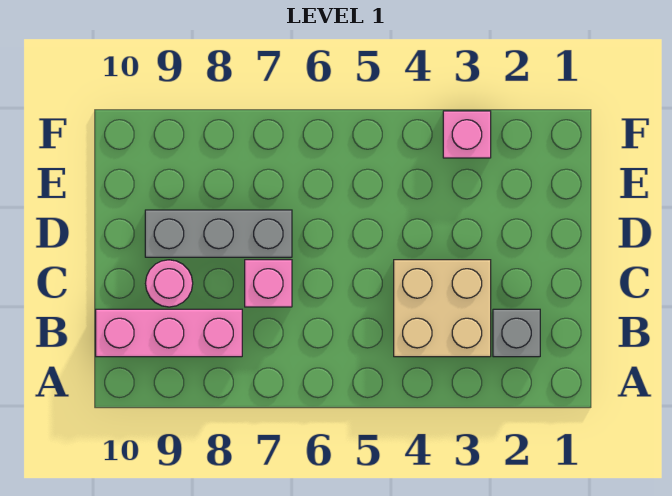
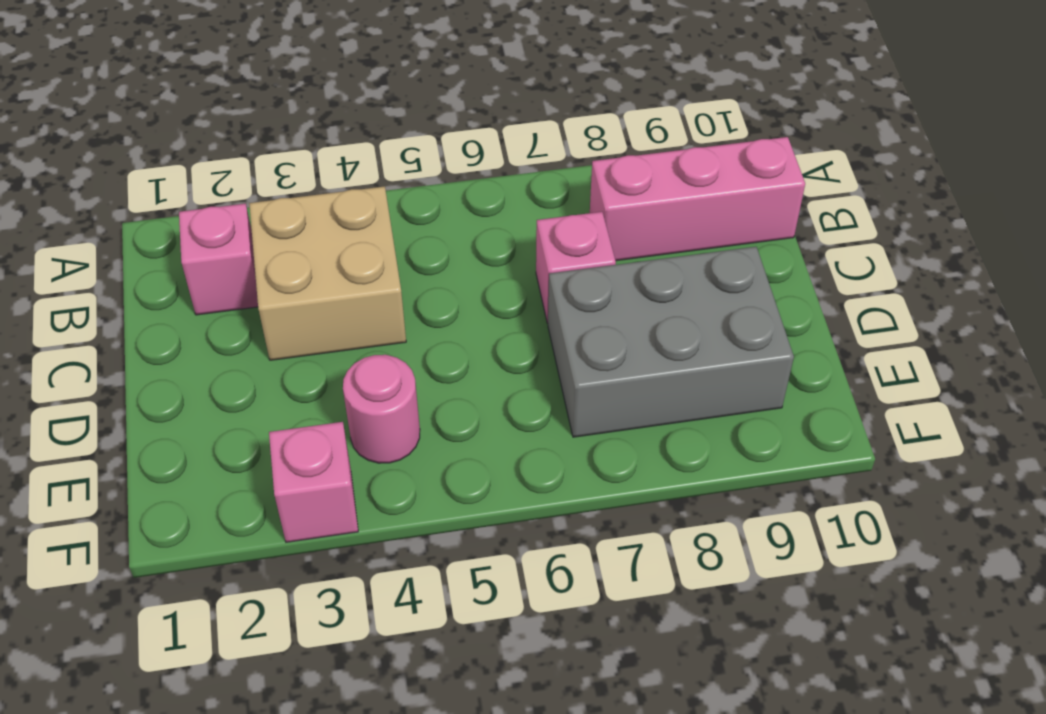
grey 1x1 brick [493,309,540,357] -> pink 1x1 brick [179,203,258,315]
pink 1x1 round brick [146,260,193,307] -> pink 1x1 round brick moved to [343,355,420,463]
grey 1x3 brick [145,210,292,257] -> grey 2x3 brick [548,247,794,437]

